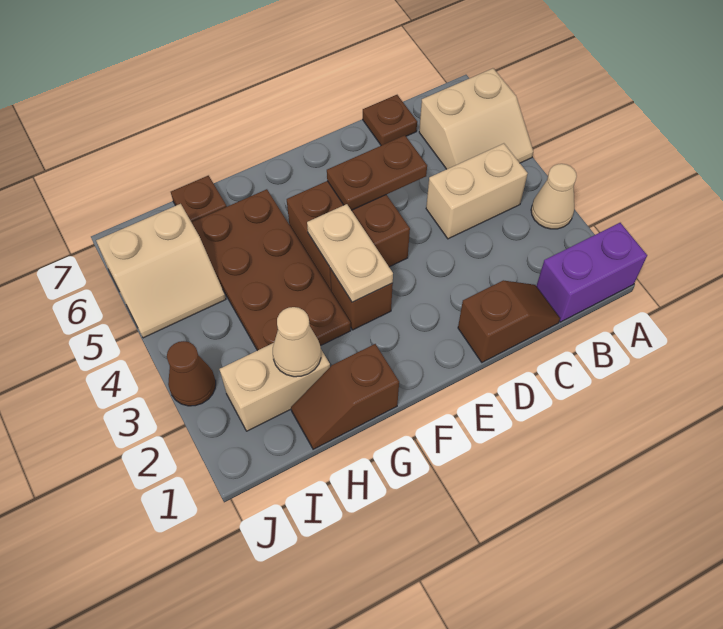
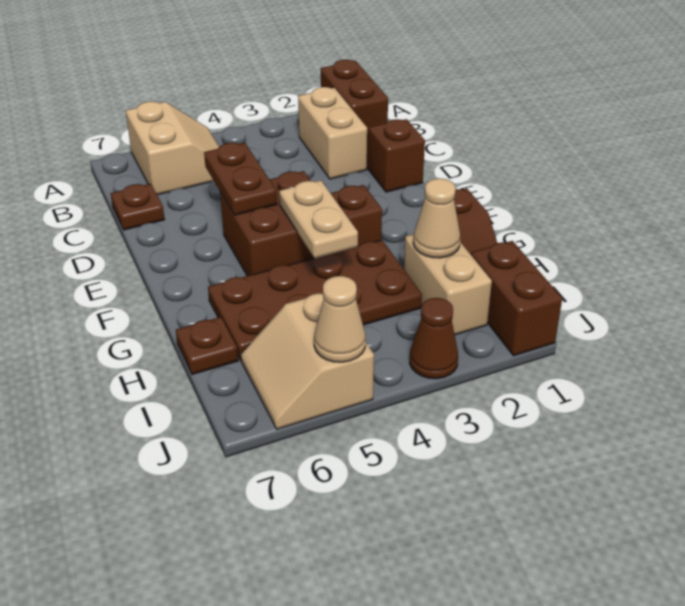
purple 1x2 brick [537,223,647,322] -> brown 1x2 brick [321,60,388,130]
tan 1x1 cone [531,164,577,229] -> tan 1x1 cone moved to [314,276,366,362]
tan 1x2 brick [426,143,528,239] -> tan 1x2 brick moved to [298,87,367,179]
tan 1x2 plate [307,204,393,302] -> tan 1x2 plate turned to [279,180,358,258]
none -> brown 1x2 brick [471,241,562,356]
tan 2x2 slope [96,204,226,338] -> tan 2x2 slope turned to [241,293,374,429]

